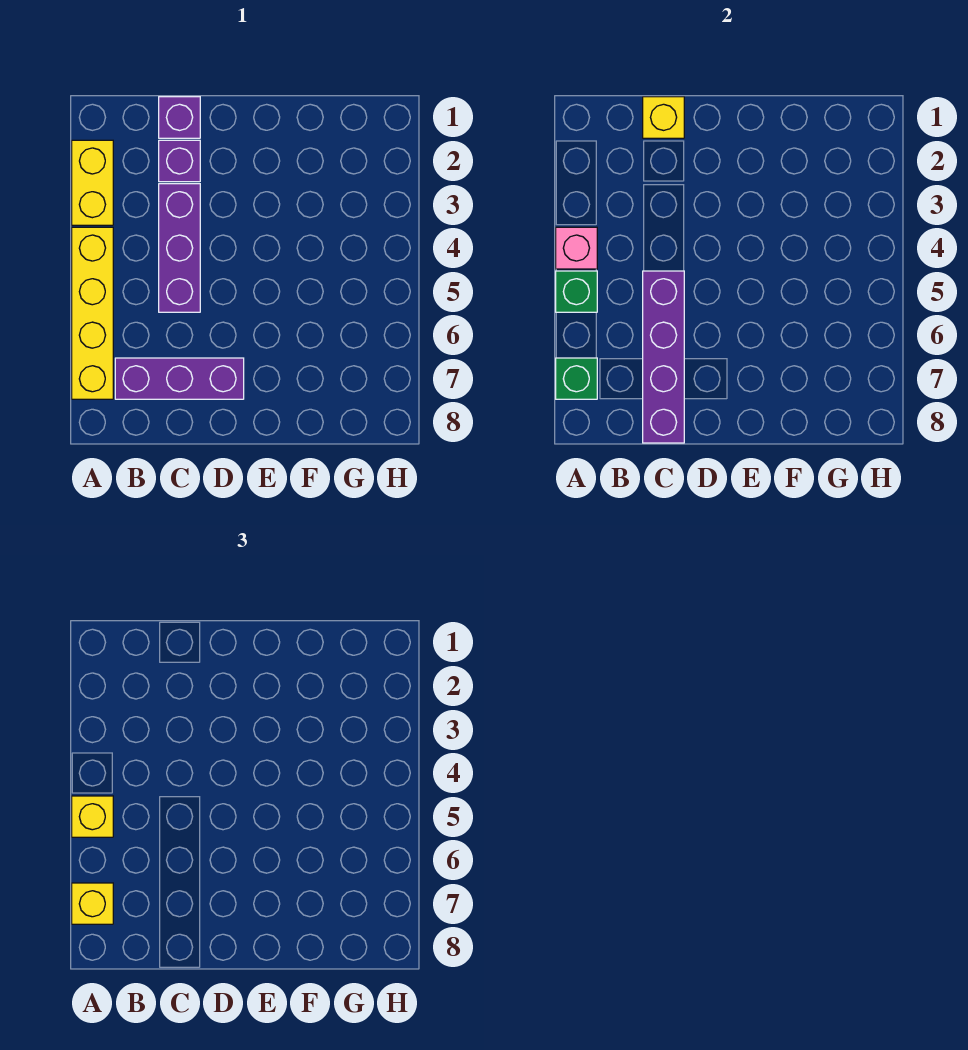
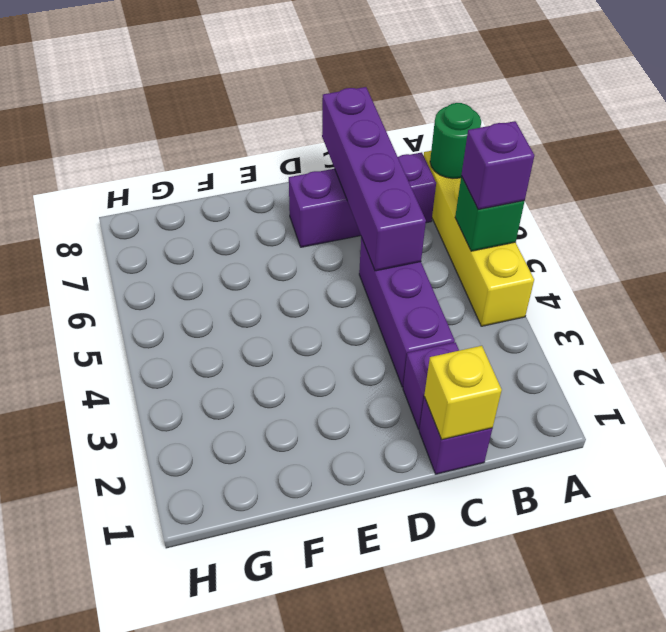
yellow 1x2 brick [72,140,113,225] -> none
pink 1x1 brick [556,227,597,269] -> none
yellow 1x1 brick [72,796,113,837] -> purple 1x1 brick [461,121,534,209]
green 1x1 brick [556,358,597,399] -> green 1x1 round brick [430,103,481,178]
yellow 1x1 brick [72,883,113,924] -> none

